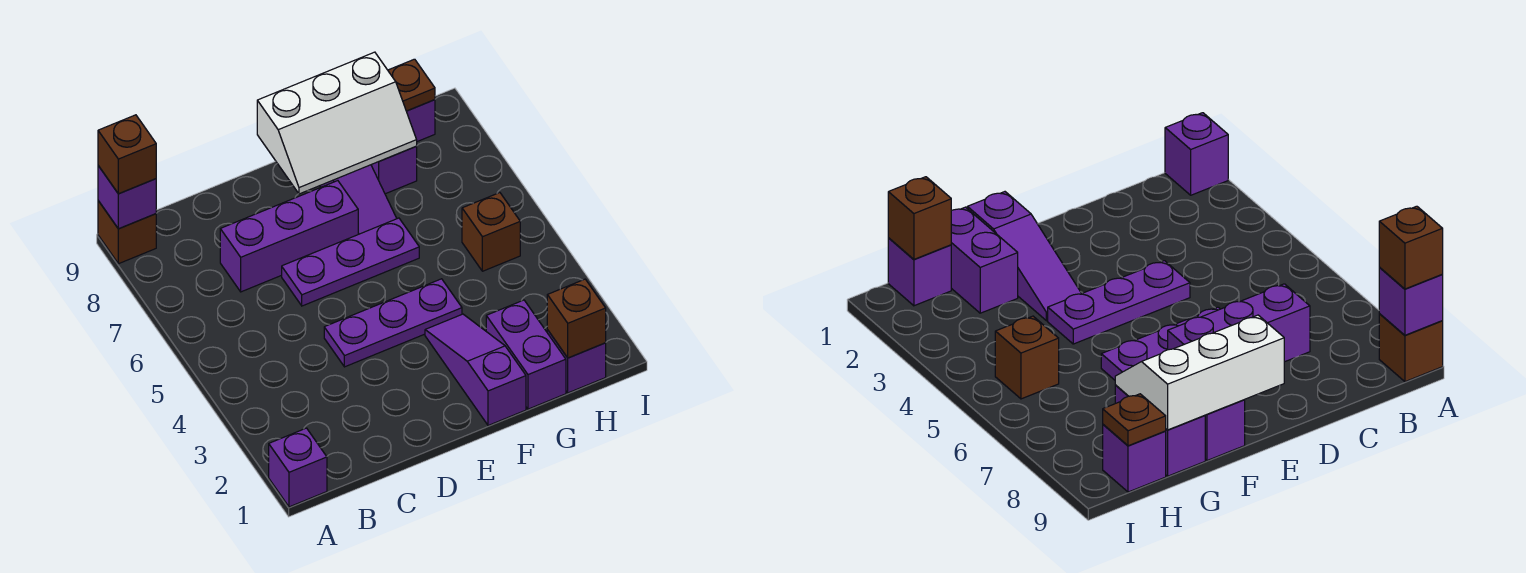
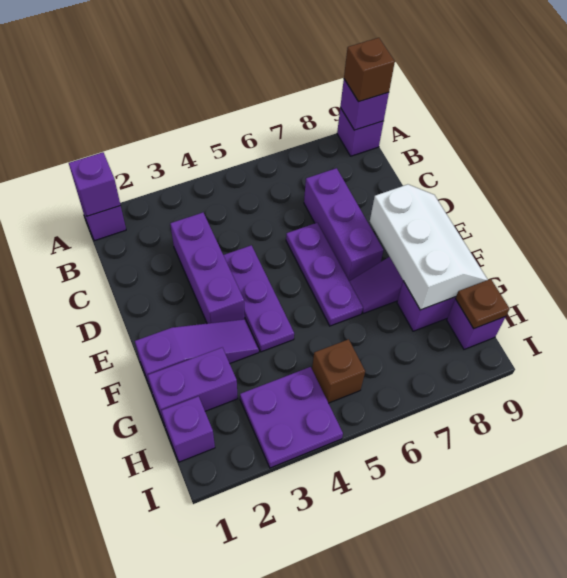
none -> purple 1x1 brick [69,152,121,216]
brown 1x1 brick [98,201,156,264] -> purple 1x1 brick [337,108,384,156]
none -> purple 1x3 brick [170,213,245,324]
white 2x3 slope [257,52,417,194] -> white 2x3 slope turned to [370,184,488,310]
brown 1x1 brick [547,279,606,358] -> none
none -> purple 2x2 plate [240,367,343,468]

